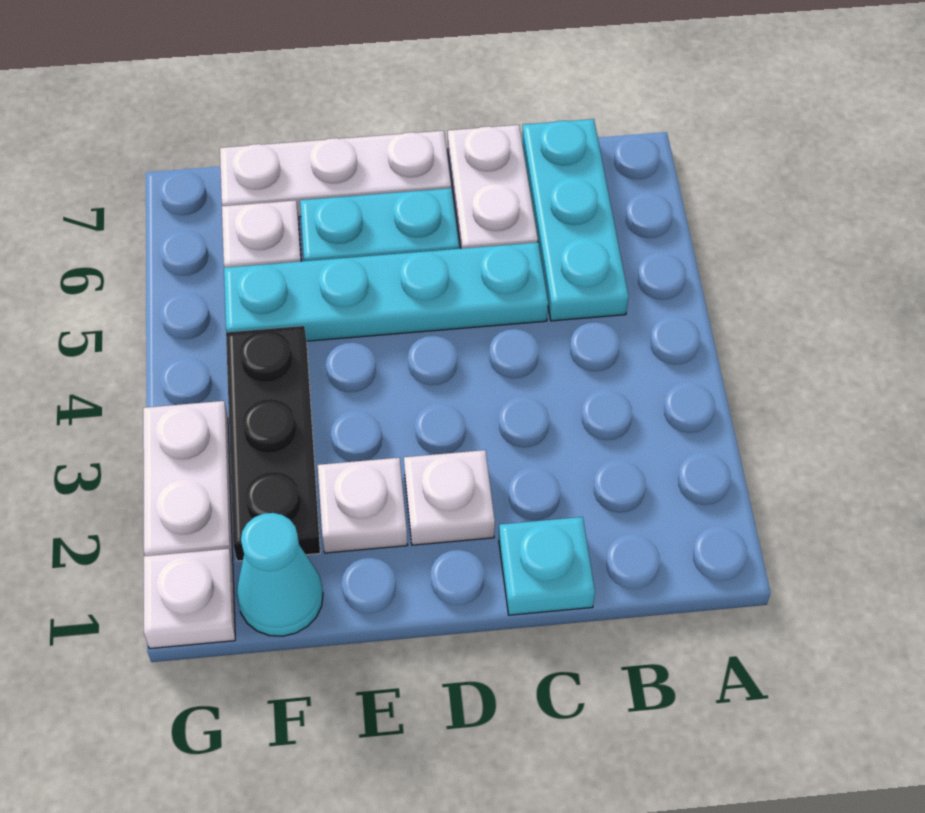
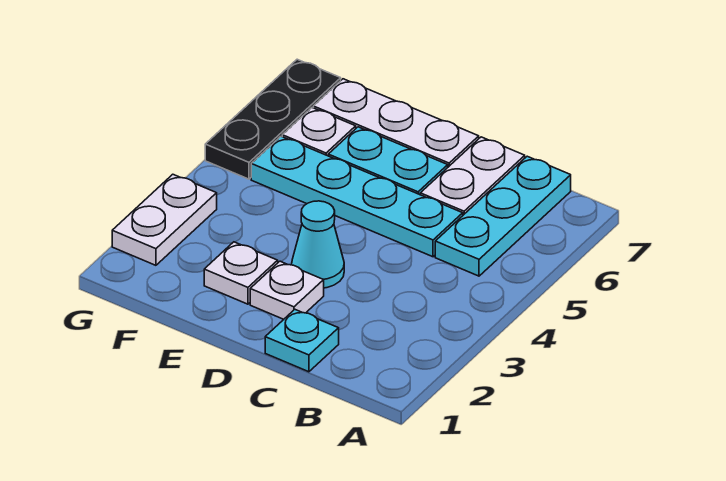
cyan 1x1 cone [237,513,323,636] -> cyan 1x1 cone moved to [292,201,344,288]
black 1x3 plate [226,326,320,561] -> black 1x3 plate moved to [205,59,341,179]
white 1x1 plate [144,549,235,649] -> none

